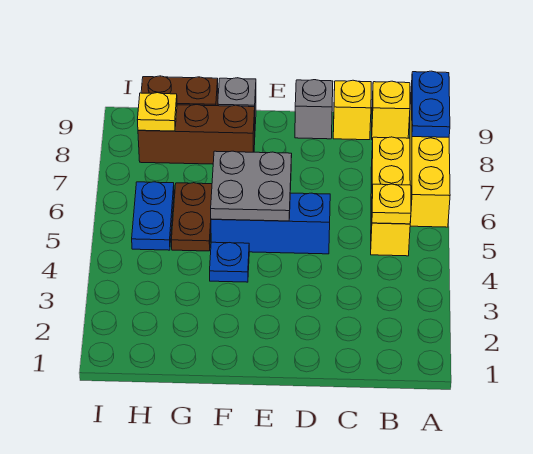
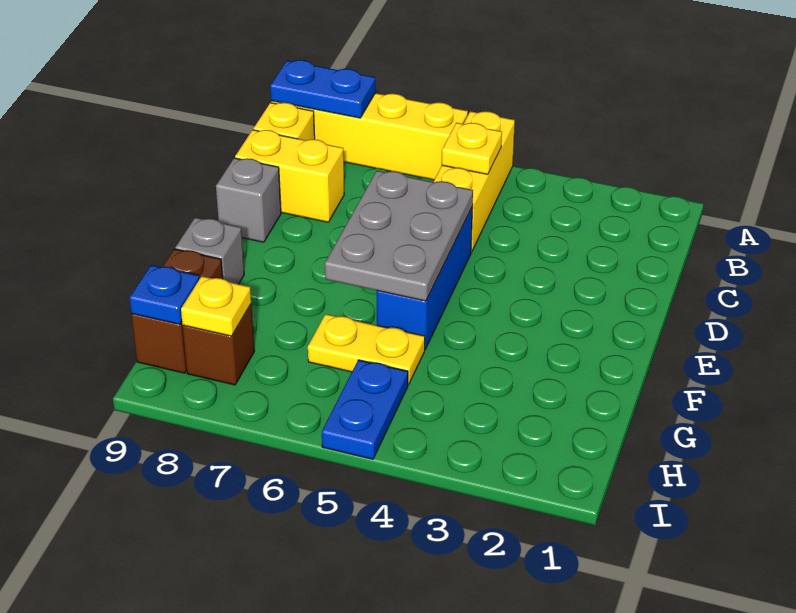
yellow 1x3 brick [371,137,410,256] -> yellow 1x3 brick turned to [434,111,515,252]
yellow 1x1 brick [333,80,371,140] -> yellow 1x2 brick [235,130,344,222]
grey 2x2 plate [211,151,292,221] -> grey 2x3 plate [325,171,473,301]
blue 1x1 plate [210,242,249,282] -> blue 1x1 plate moved to [130,265,199,324]
brown 1x3 brick [138,105,255,164] -> brown 1x1 brick [183,305,255,385]
brown 1x2 plate [171,183,212,251] -> yellow 1x2 plate [308,314,425,385]
blue 1x2 plate [132,182,174,250] -> blue 1x2 plate turned to [322,360,408,459]

